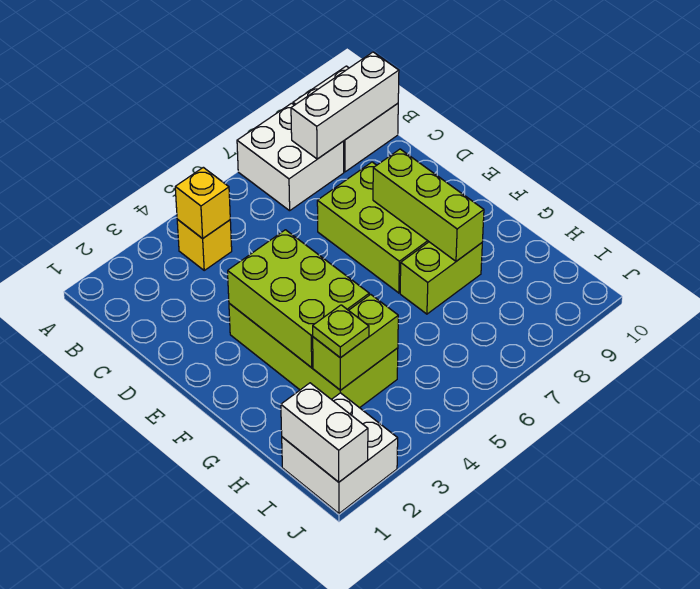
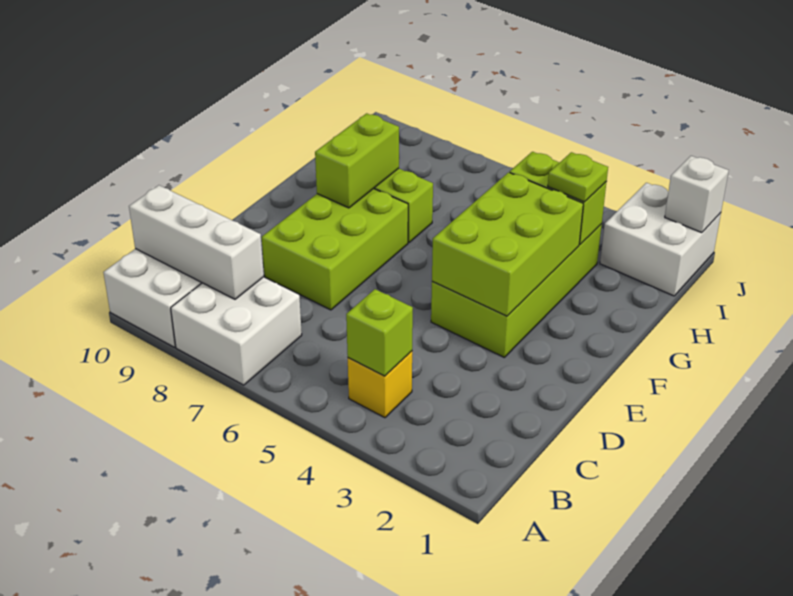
yellow 1x1 brick [175,167,230,239] -> lime 1x1 brick [346,289,413,376]
lime 1x3 brick [373,149,484,261] -> lime 1x2 brick [315,113,399,208]
white 1x2 brick [281,383,368,482] -> white 1x1 brick [665,156,729,233]

